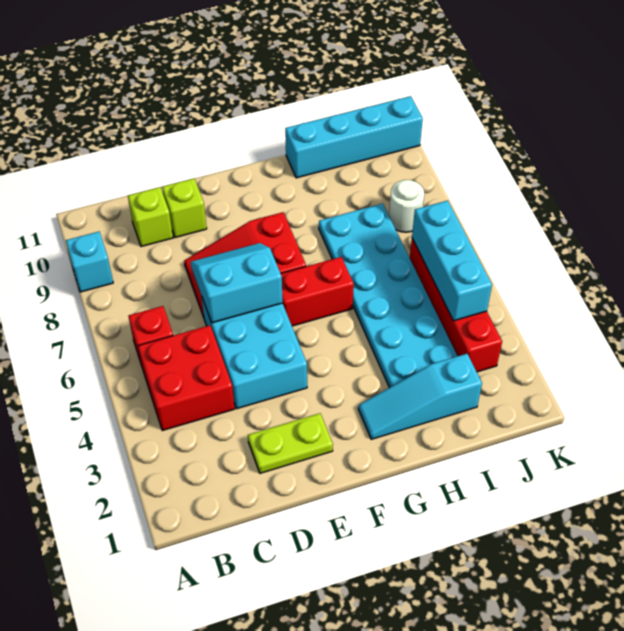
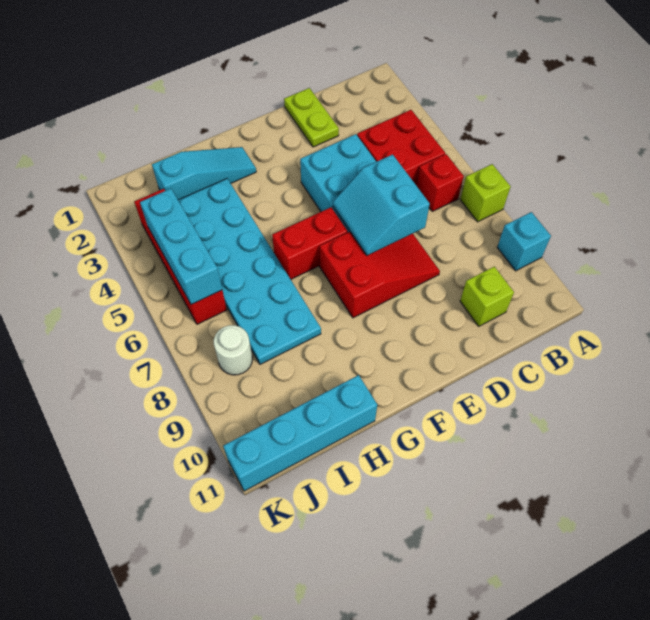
lime 1x2 plate [248,413,333,473] -> lime 1x2 plate turned to [284,88,339,147]
cyan 2x2 slope [191,243,283,323] -> cyan 2x2 slope turned to [333,154,430,255]
lime 1x1 brick [162,178,207,238] -> lime 1x1 brick moved to [460,164,511,222]

